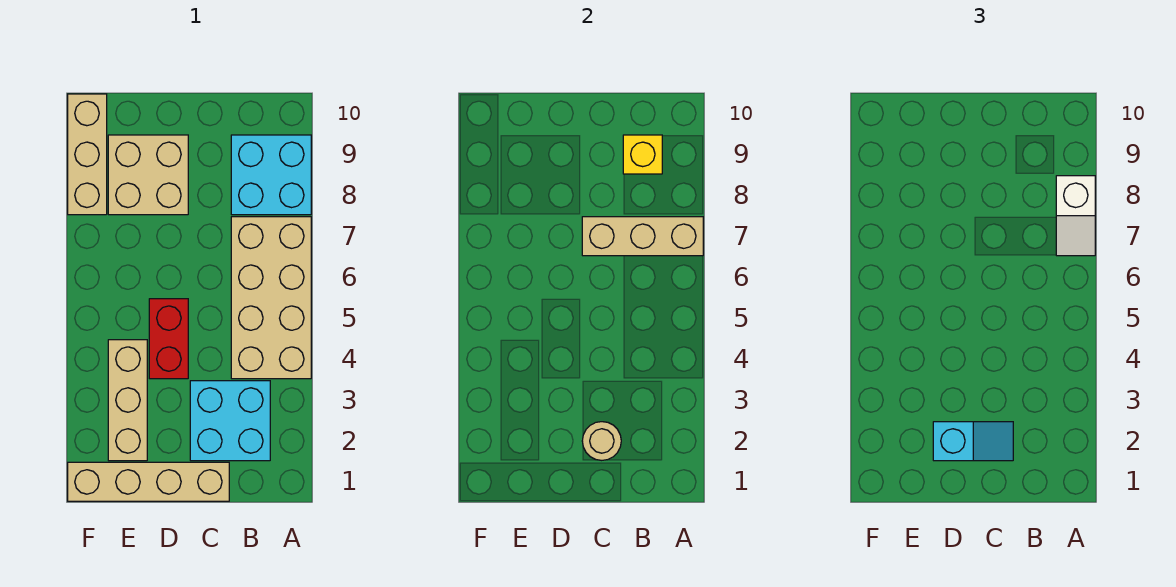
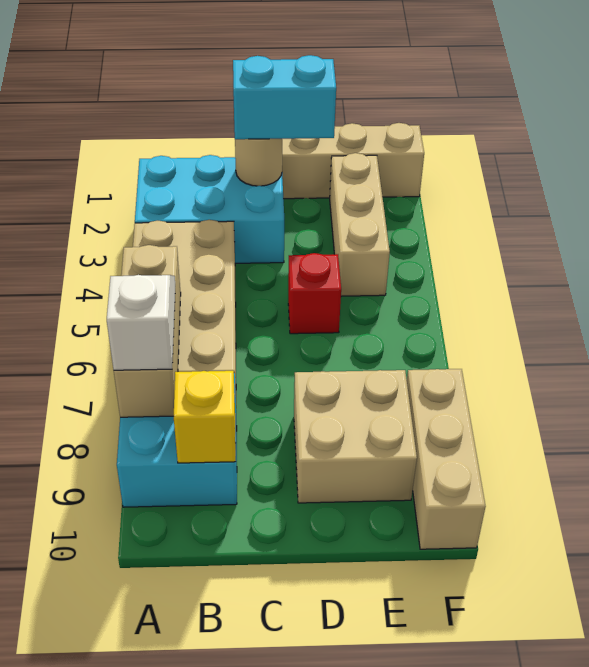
tan 1x3 brick [582,217,703,256] -> tan 1x3 brick turned to [114,245,181,417]
cyan 2x2 brick [190,381,270,461] -> cyan 2x3 brick [135,155,284,263]
cyan 1x2 slope [933,422,1013,461] -> cyan 1x2 brick [233,55,336,139]
red 1x2 brick [149,299,188,379] -> red 1x1 brick [288,253,341,334]

